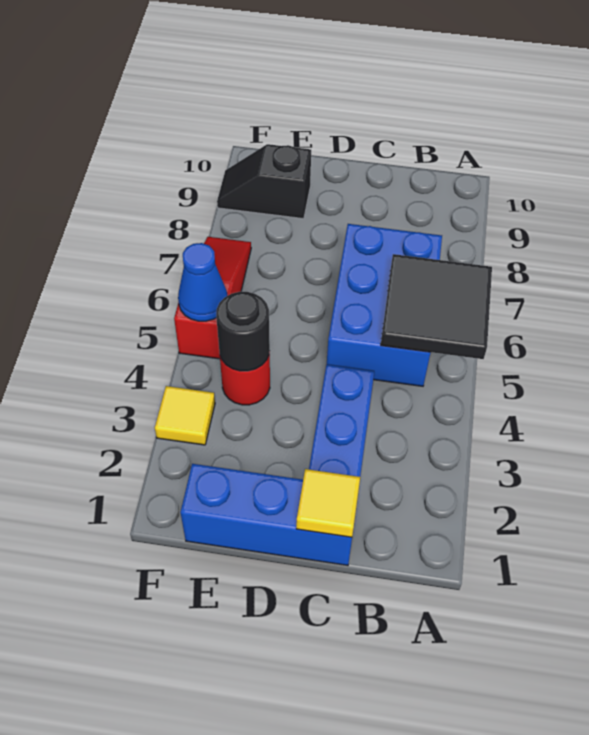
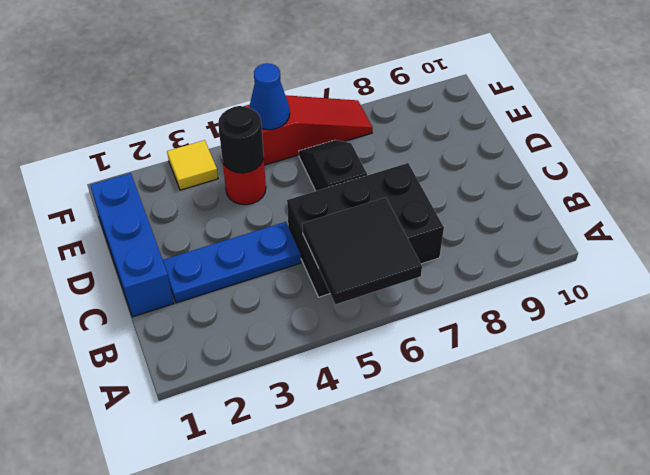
blue 2x3 brick [327,224,442,386] -> black 2x3 brick [287,163,444,297]
yellow 1x1 tile [296,469,360,537] -> none
black 1x2 slope [217,144,311,219] -> black 1x2 slope moved to [299,140,367,191]

